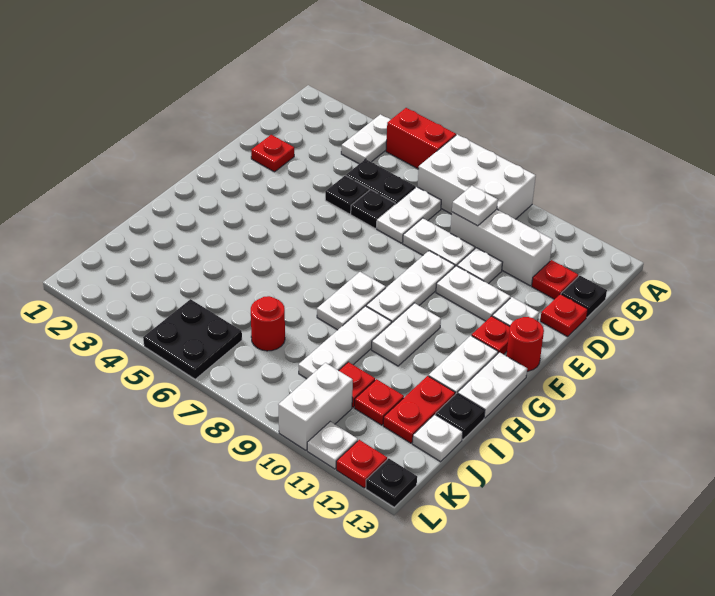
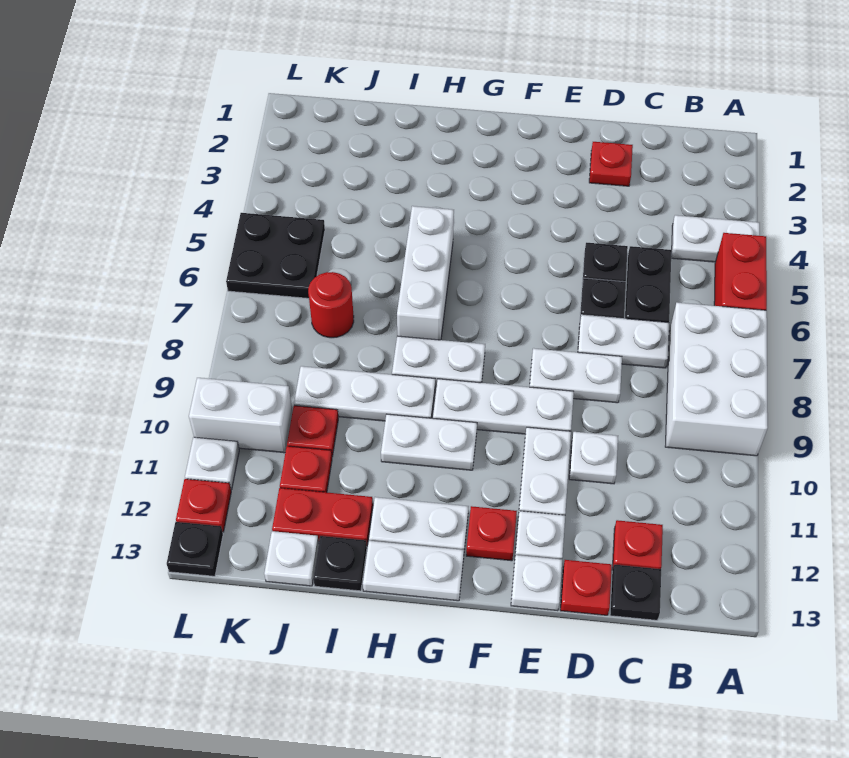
white 1x3 brick [450,210,553,286] -> white 1x3 brick moved to [397,206,454,340]
white 1x1 plate [452,186,498,226] -> white 1x1 plate moved to [511,555,562,611]
white 1x2 plate [403,218,475,266] -> white 1x2 plate turned to [530,348,622,403]
red 1x1 round brick [506,317,544,371] -> none

